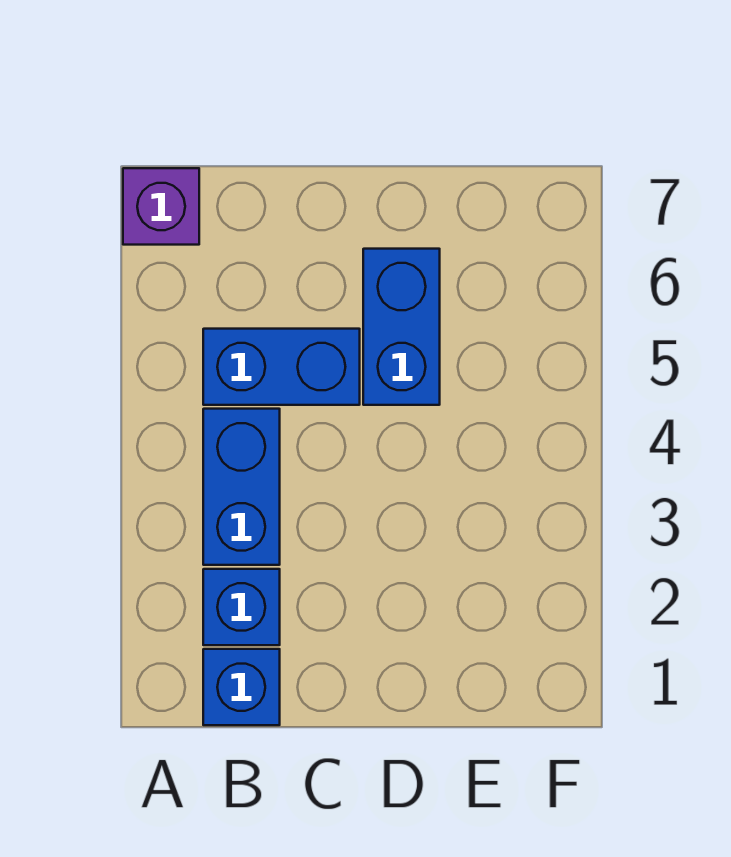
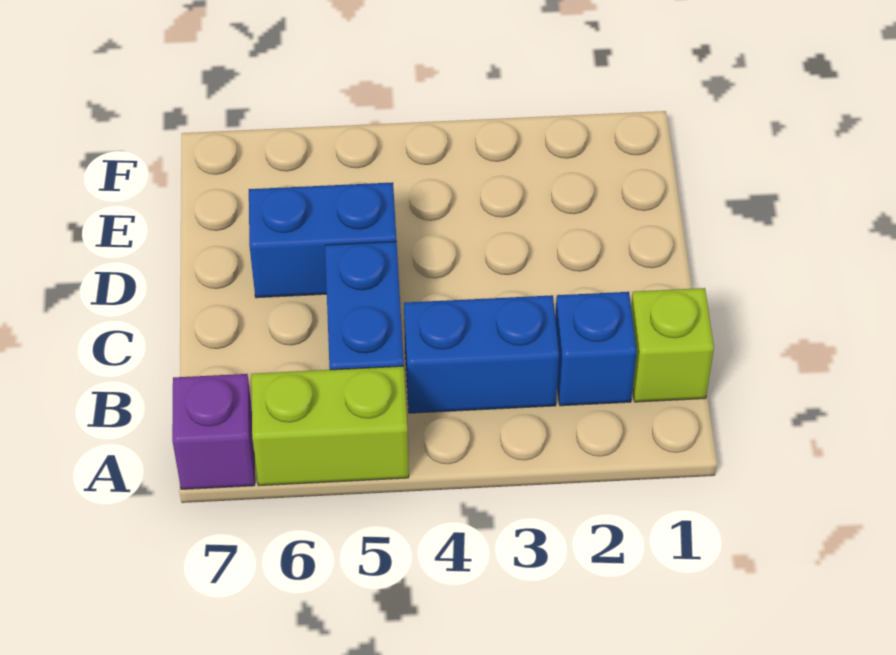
none -> lime 1x2 brick [251,366,409,486]
blue 1x1 brick [203,649,280,725] -> lime 1x1 brick [631,288,714,402]

